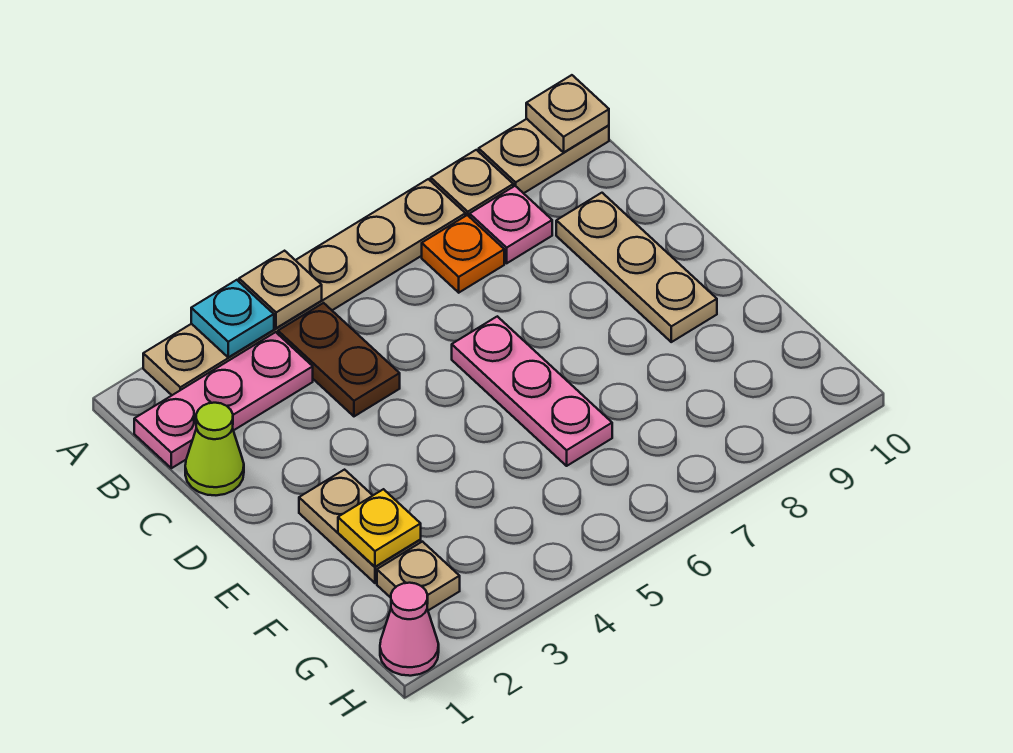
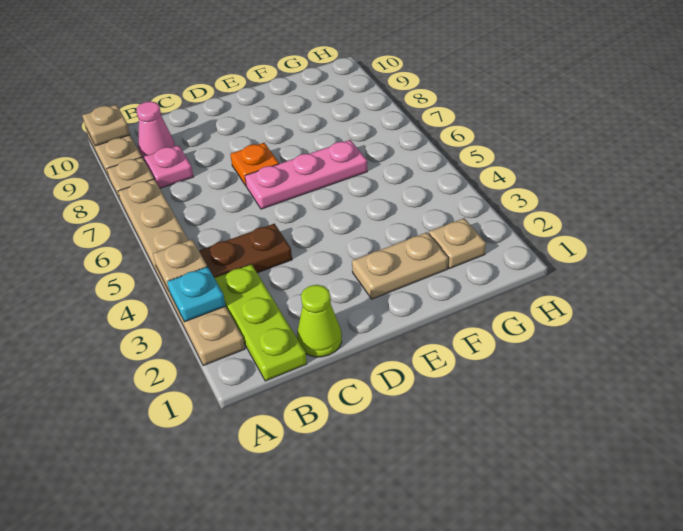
pink 1x3 plate [134,332,313,468] -> lime 1x3 plate [215,264,307,381]
orange 1x1 plate [422,215,504,293] -> orange 1x1 plate moved to [230,143,279,186]
tan 1x3 plate [556,193,717,342] -> none
yellow 1x1 plate [338,489,421,567] -> none
pink 1x1 cone [380,583,439,676] -> pink 1x1 cone moved to [137,101,175,161]

